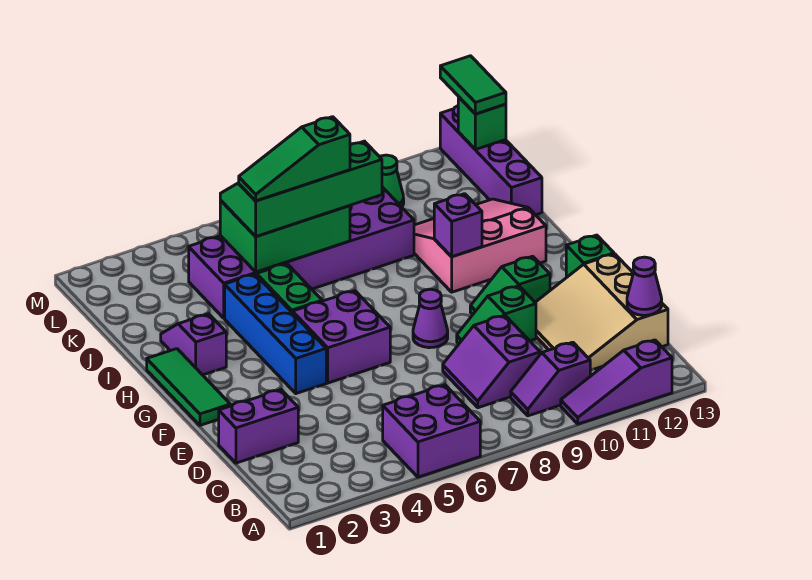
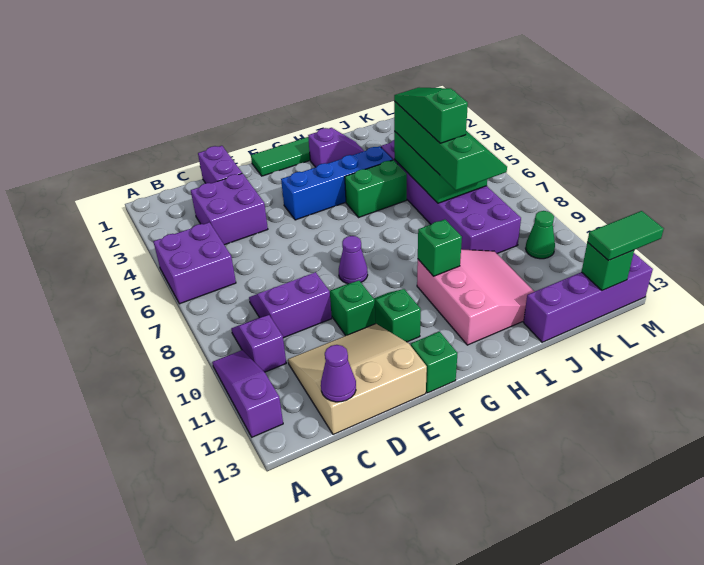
purple 2x2 brick [293,291,390,383] -> purple 2x2 brick moved to [191,173,268,245]
purple 1x1 brick [434,194,482,257] -> green 1x1 brick [418,219,462,276]

